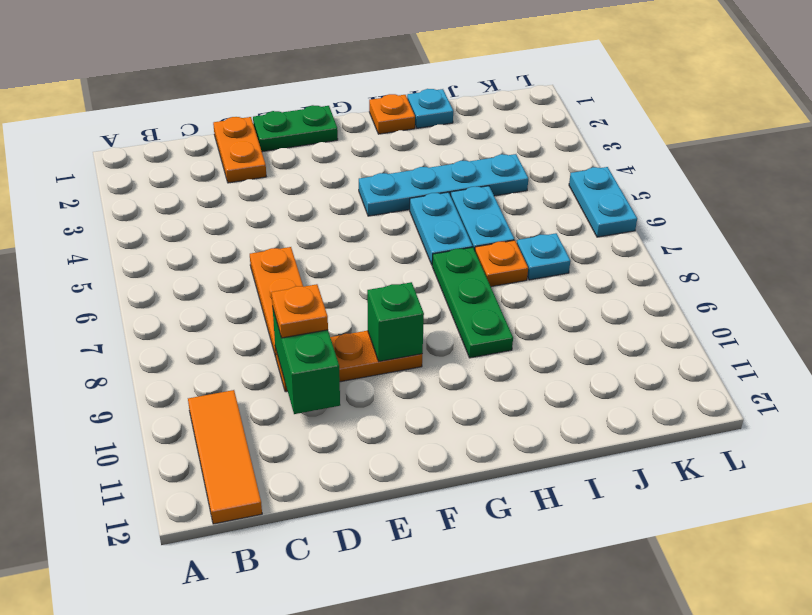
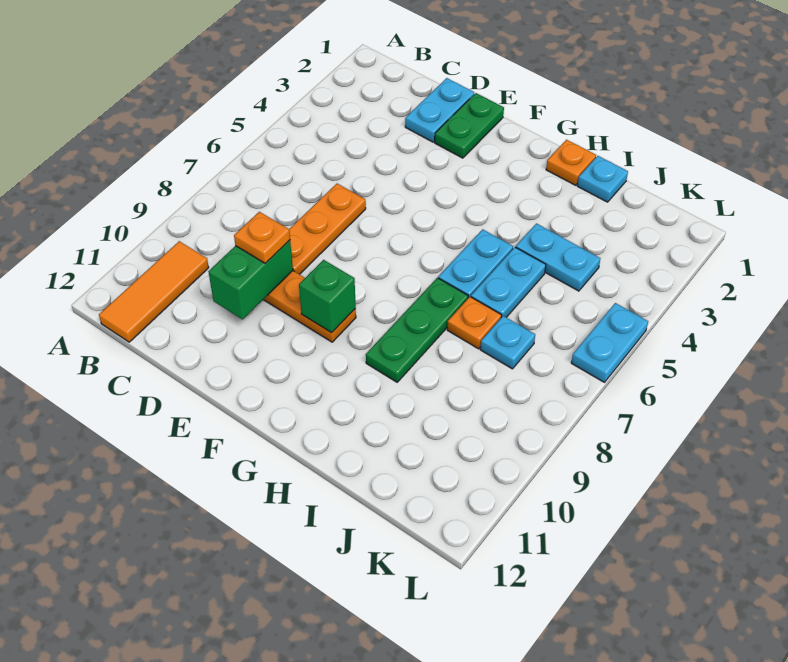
orange 1x2 plate [213,117,266,183] -> cyan 1x2 plate [405,78,474,142]
green 1x2 plate [253,105,338,152] -> green 1x2 plate turned to [435,93,504,158]
cyan 1x4 plate [359,154,528,216] -> cyan 1x2 plate [516,223,600,291]

